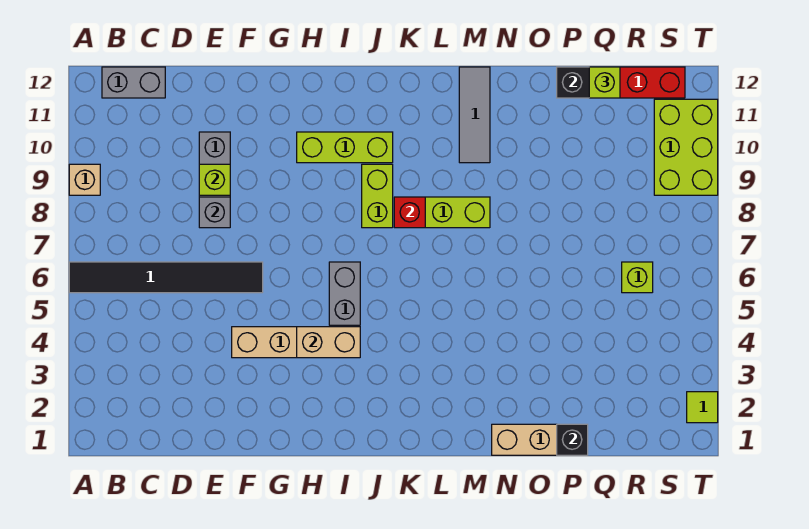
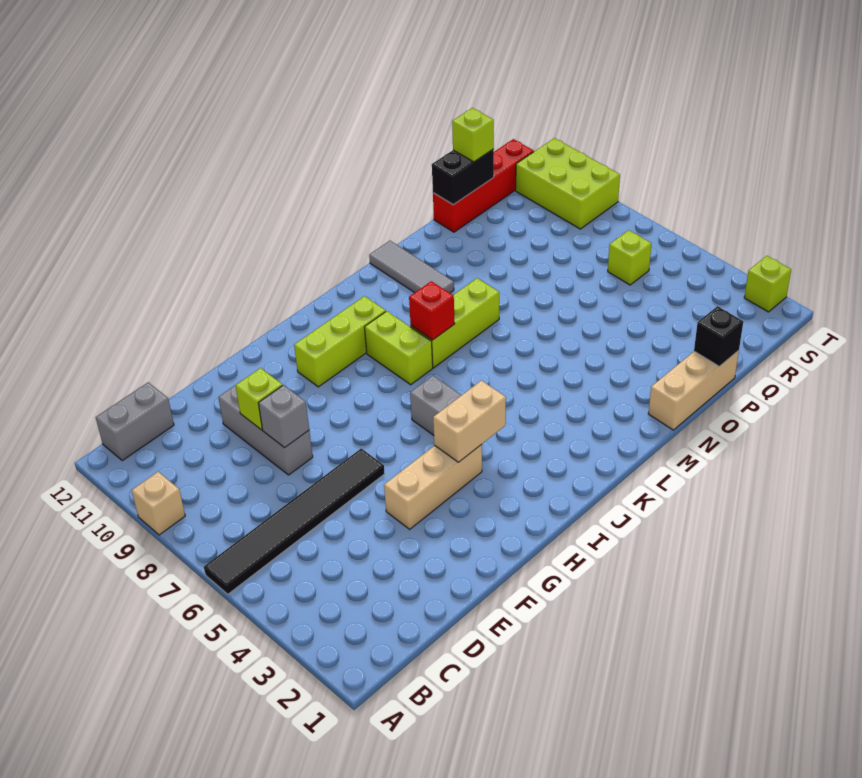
lime 1x1 tile [687,392,718,423] -> lime 1x1 brick [744,256,791,312]

